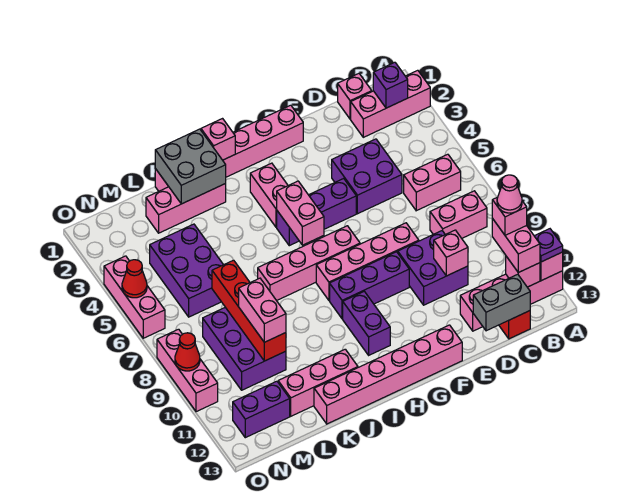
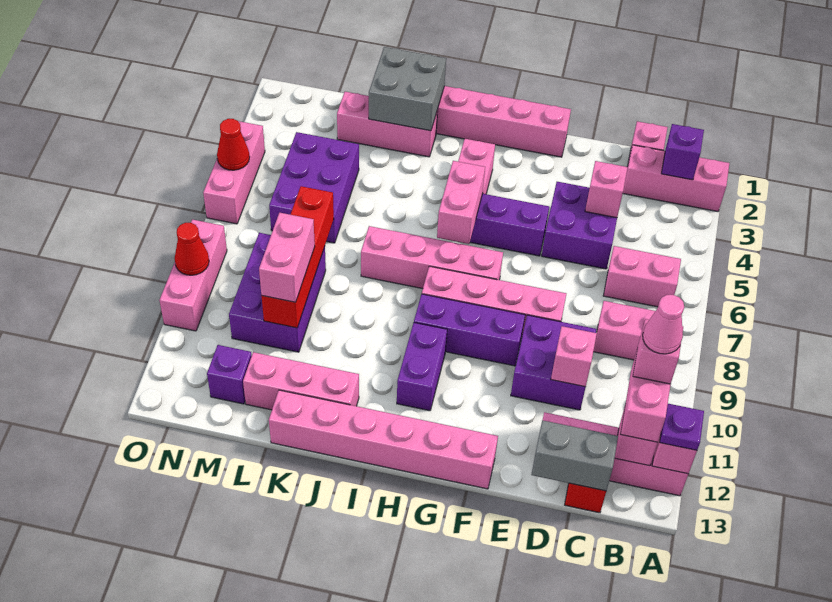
pink 1x1 brick [201,119,235,160] -> pink 1x1 brick moved to [585,161,628,218]
purple 1x2 brick [233,381,290,438] -> purple 1x1 brick [207,345,252,404]

